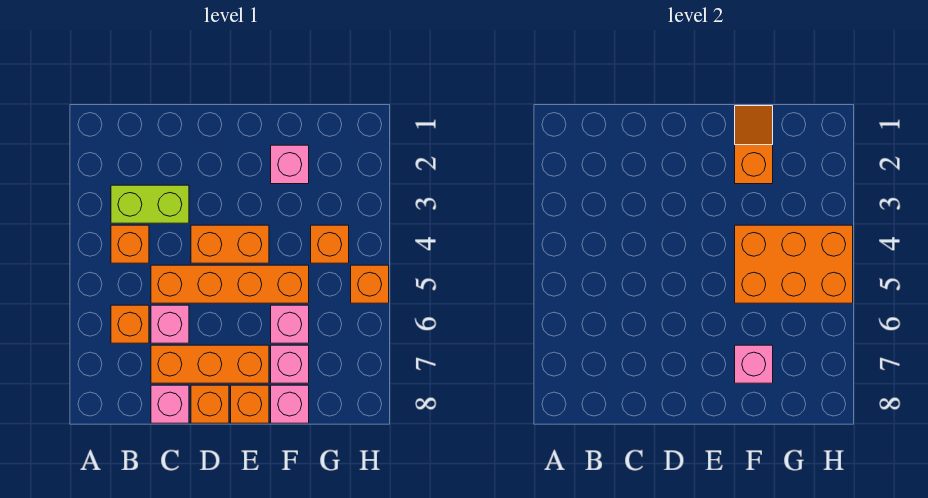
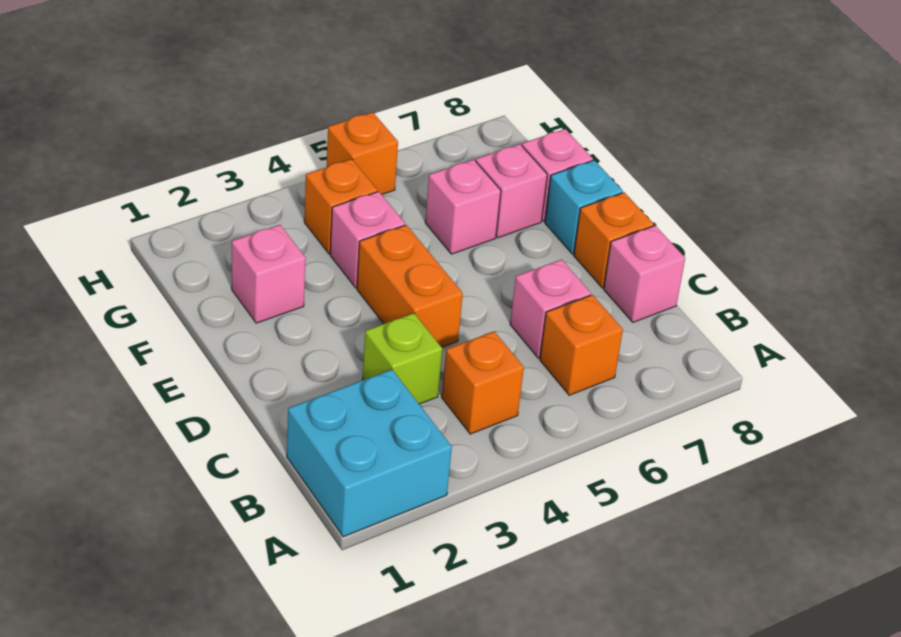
none -> cyan 2x2 brick [287,370,452,537]
lime 1x2 brick [111,185,189,223] -> lime 1x1 brick [362,313,442,404]
orange 1x4 brick [151,265,309,303] -> none
orange 1x3 brick [151,345,269,383] -> none
orange 1x1 brick [231,385,269,423] -> cyan 1x1 brick [545,160,623,254]
orange 1x2 slope [735,106,773,184] -> none
orange 2x3 brick [735,225,853,303] -> none
pink 1x1 brick [735,345,773,383] -> pink 1x1 brick moved to [330,192,405,288]

